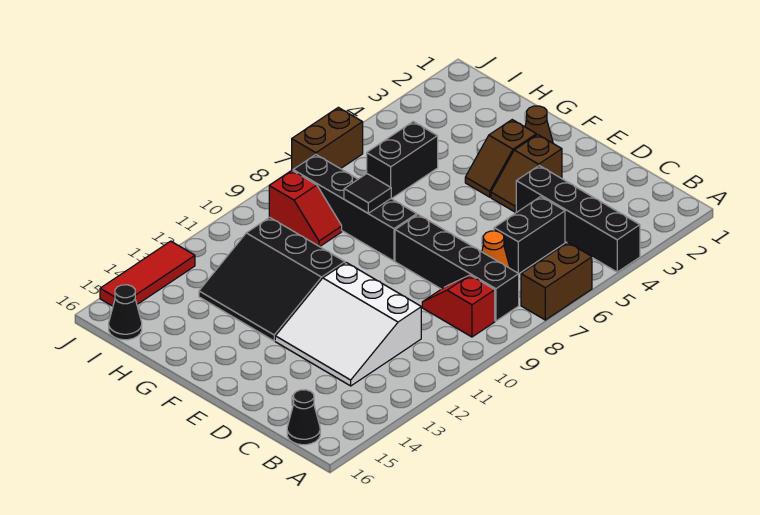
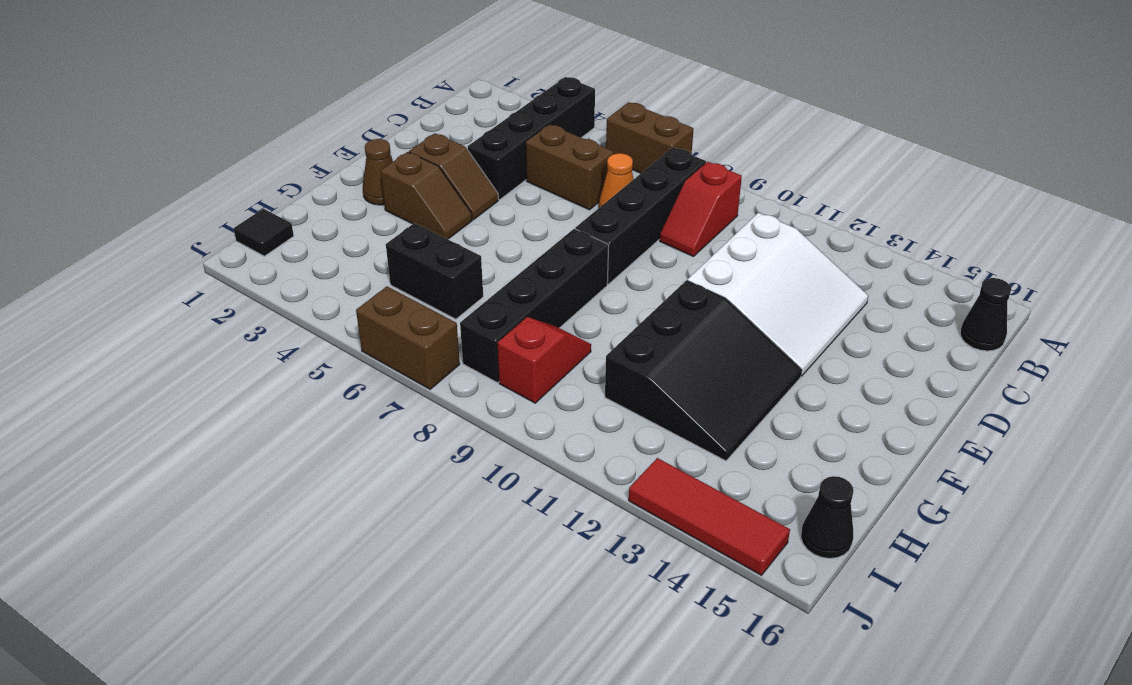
black 1x2 brick [494,197,565,274] -> brown 1x2 brick [525,124,613,210]
black 1x1 tile [344,174,391,213] -> black 1x1 tile moved to [234,209,294,256]

